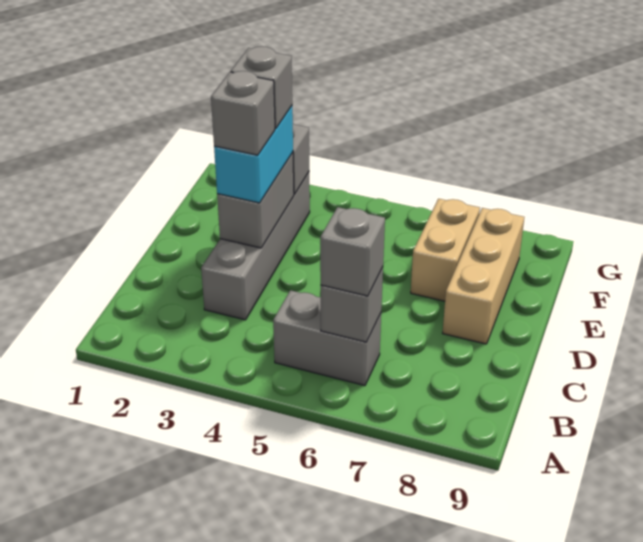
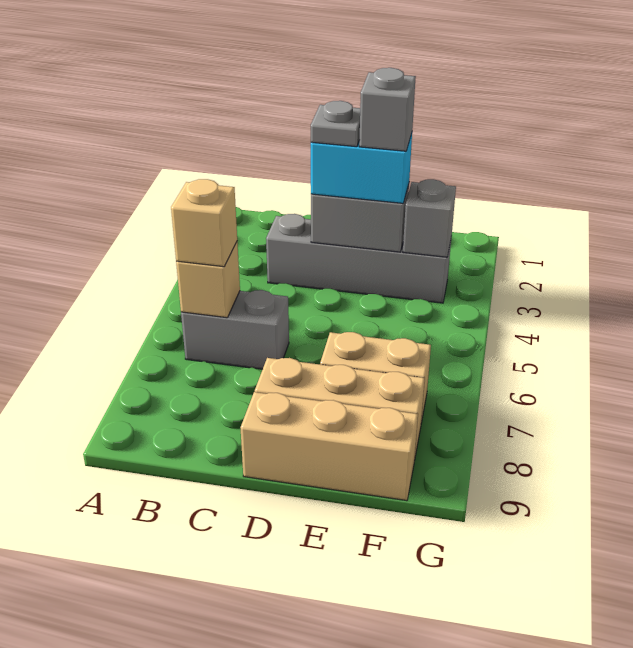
grey 1x2 brick [273,290,381,386] -> grey 1x2 brick turned to [181,290,289,369]
grey 1x1 brick [321,267,383,342] -> tan 1x1 brick [176,242,240,318]
grey 1x1 brick [320,207,385,296] -> tan 1x1 brick [171,179,237,267]
grey 1x1 brick [211,71,275,155] -> grey 1x1 plate [311,101,360,147]
none -> tan 1x3 brick [240,392,418,501]

